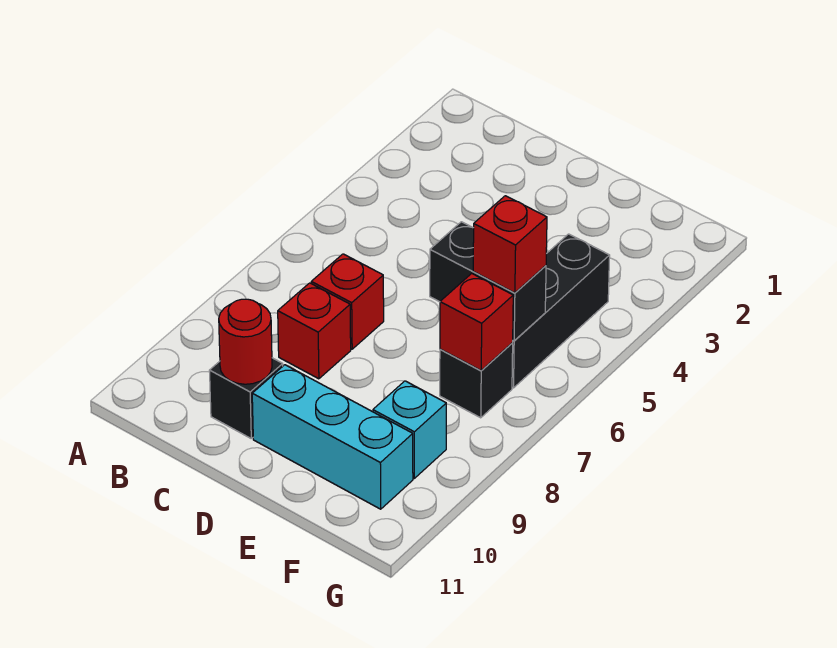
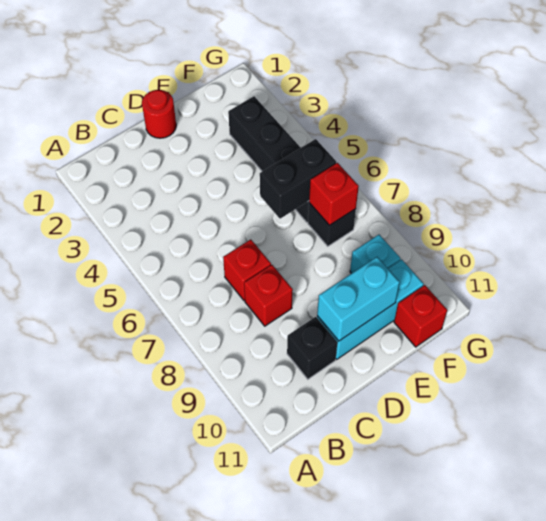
red 1x1 round brick [219,299,272,384] -> red 1x1 round brick moved to [142,90,176,138]
none -> cyan 1x2 brick [317,257,400,341]
black 1x3 brick [512,234,610,388] -> black 1x4 brick [228,96,309,223]
red 1x1 brick [473,196,547,293] -> red 1x1 brick moved to [394,285,447,347]

